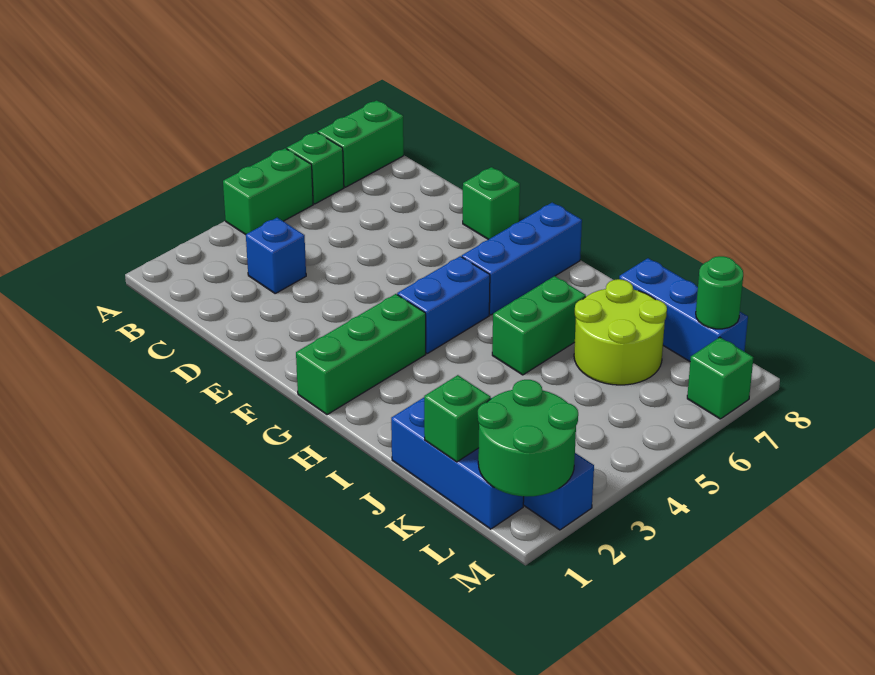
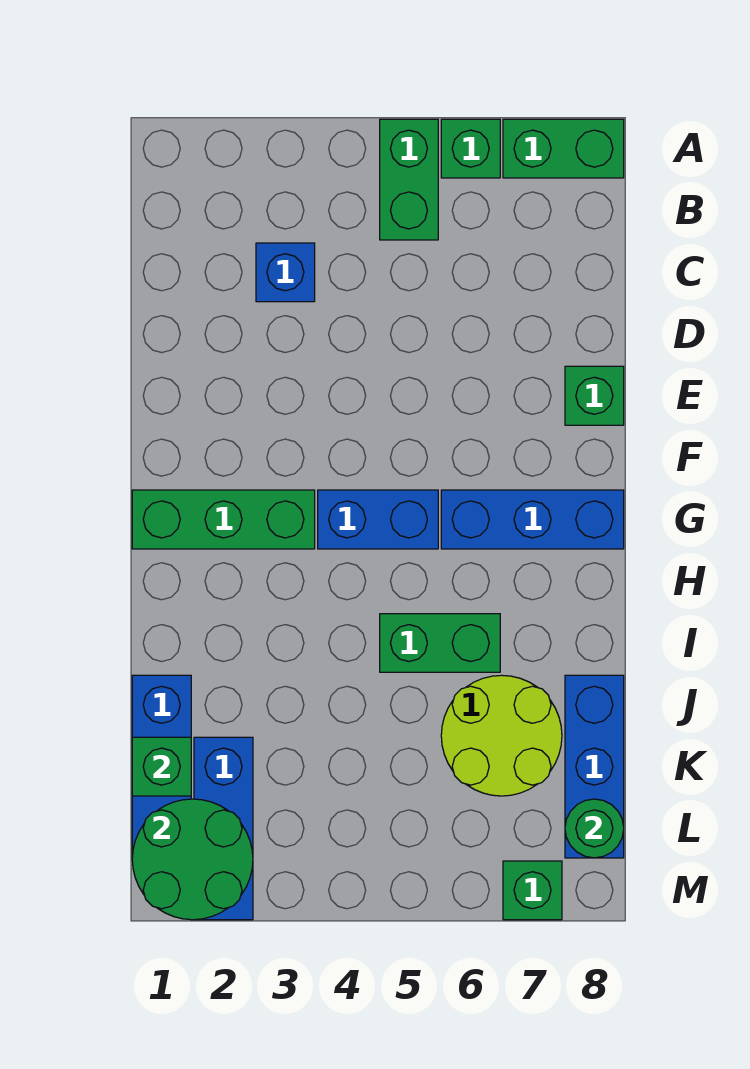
green 1x2 brick [223,148,313,235] -> green 1x2 brick turned to [380,119,438,240]

